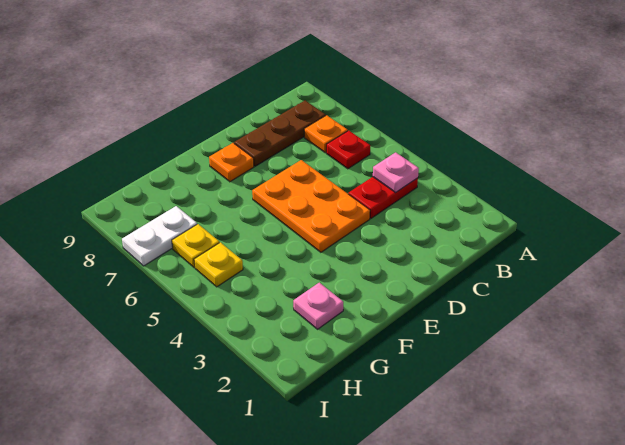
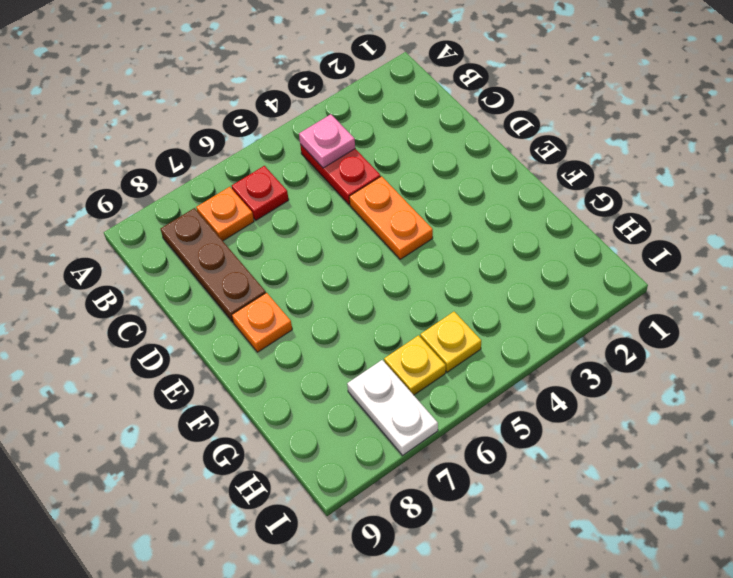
orange 2x3 plate [252,160,370,252] -> orange 1x2 plate [349,176,433,259]
pink 1x1 plate [293,283,343,329] -> none

